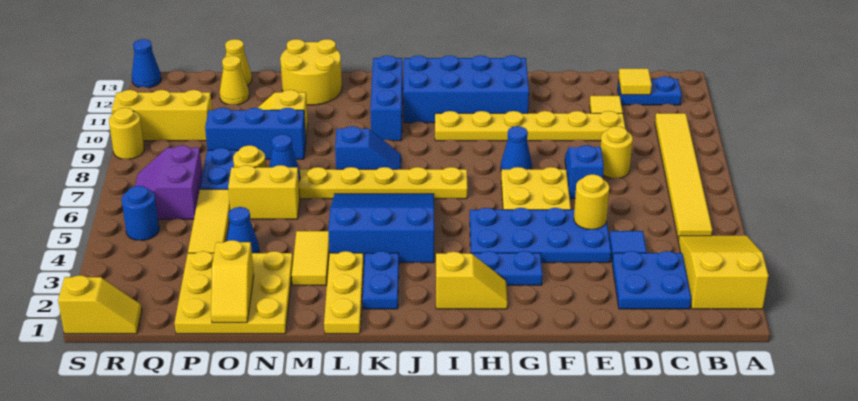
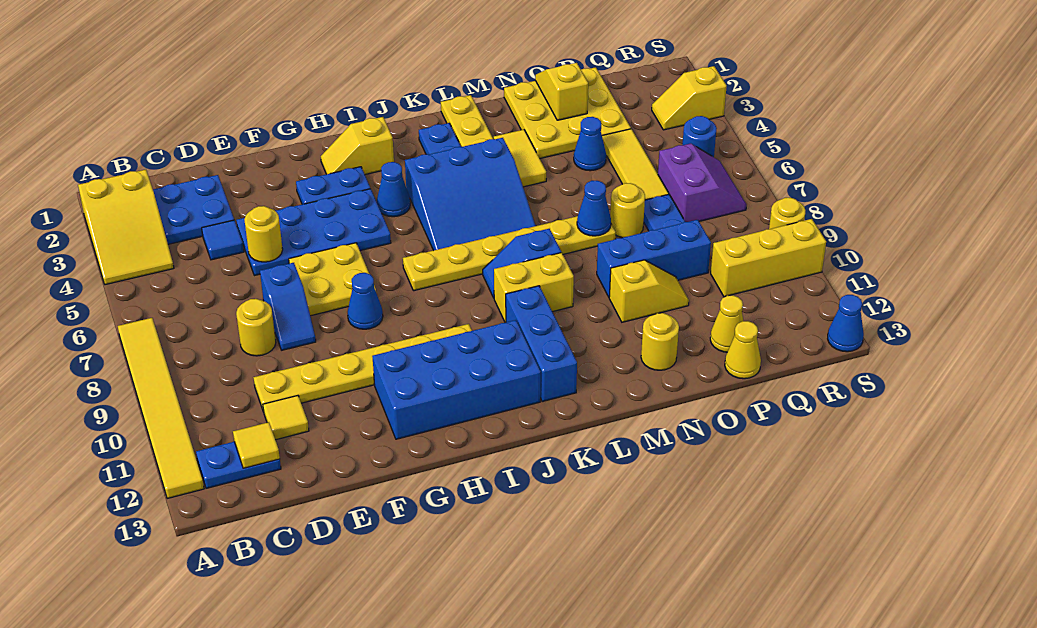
yellow 1x6 tile [655,113,712,240] -> yellow 1x6 tile moved to [118,318,204,499]
none -> blue 1x1 cone [377,162,410,217]
yellow 2x2 round brick [280,39,342,105] -> yellow 1x1 round brick [641,313,679,370]
yellow 1x2 brick [228,165,300,219] -> yellow 1x2 brick moved to [494,253,574,322]
yellow 1x2 slope [58,275,142,334] -> yellow 1x2 slope moved to [652,66,727,130]

